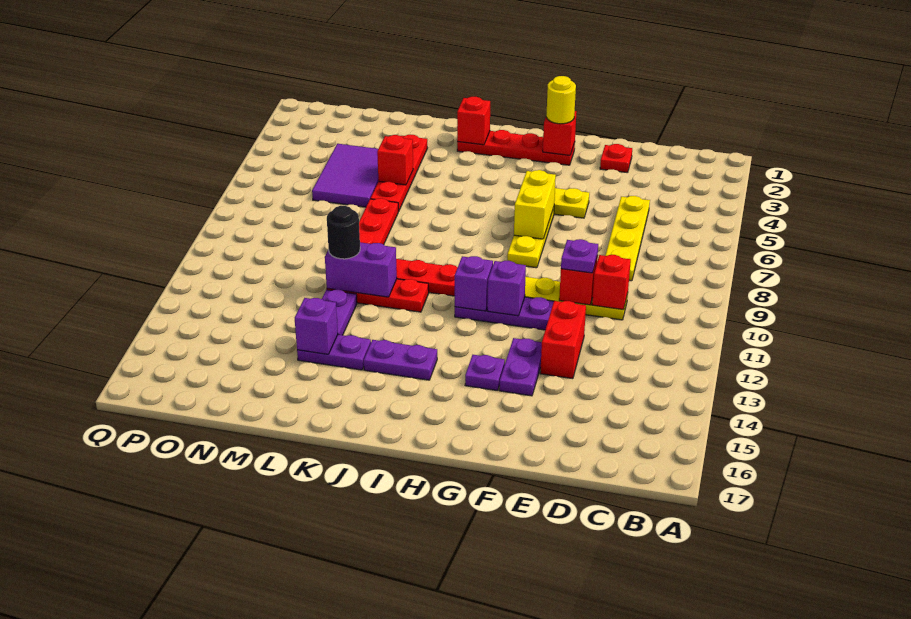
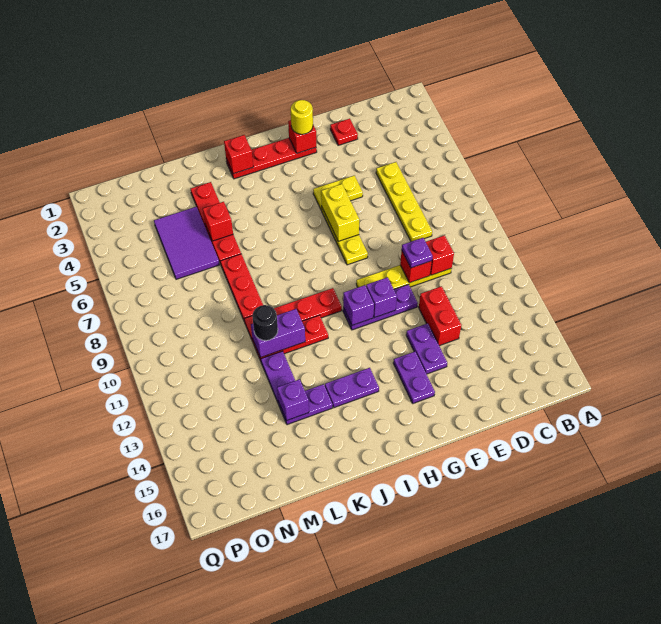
purple 1x1 plate [465,355,505,391] -> purple 1x2 plate [393,352,435,403]

